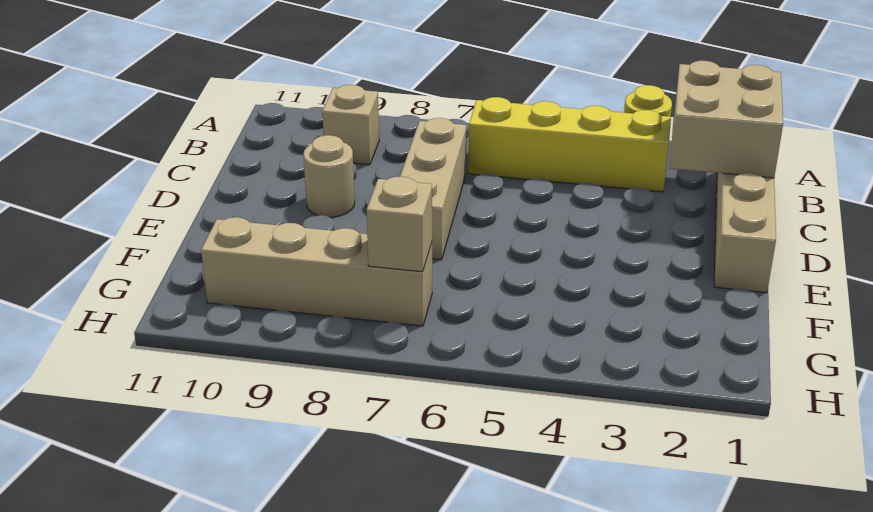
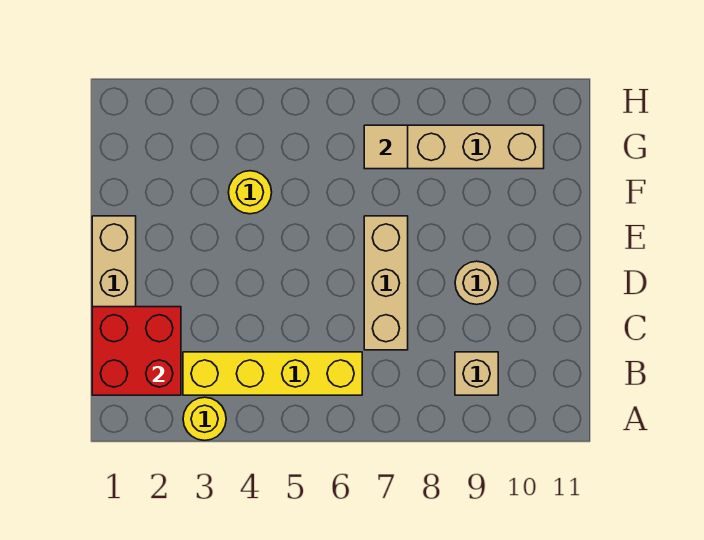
tan 2x2 brick [670,61,783,178] -> red 2x2 brick [92,307,181,395]
none -> yellow 1x1 round brick [228,171,272,214]
tan 1x1 brick [367,177,432,272] -> tan 1x1 tile [364,125,408,169]

